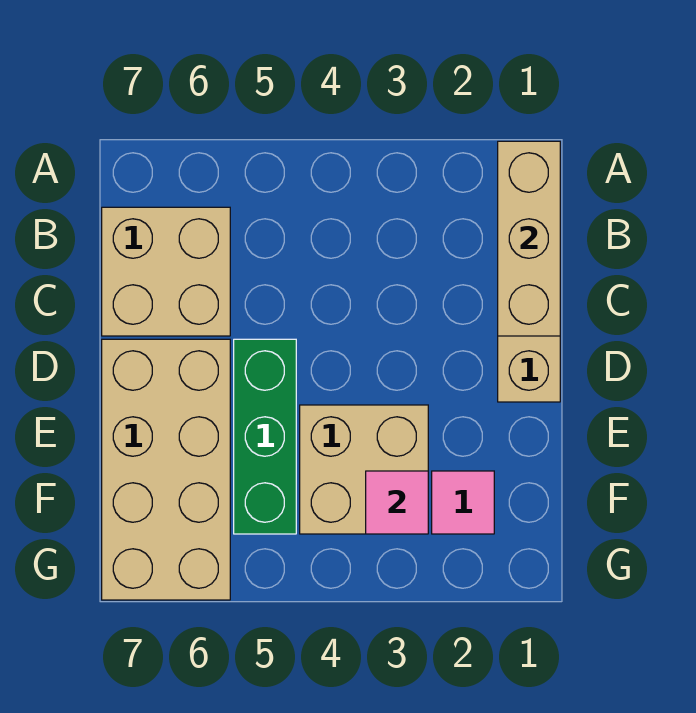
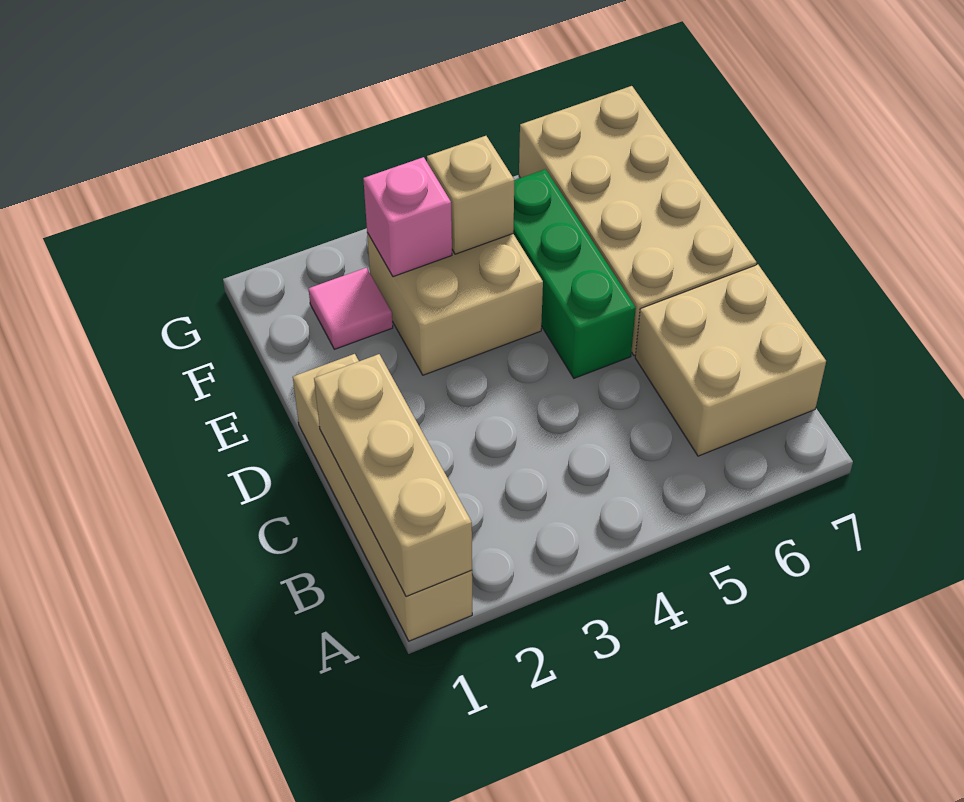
pink 1x1 tile [366,471,428,534] -> pink 1x1 brick [363,157,452,277]
none -> tan 1x1 brick [427,136,514,254]

